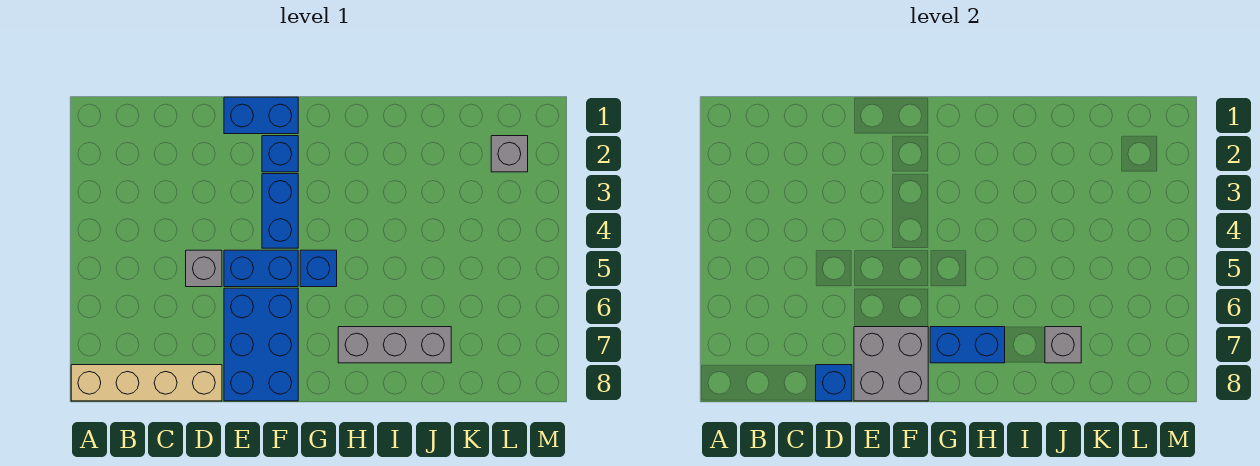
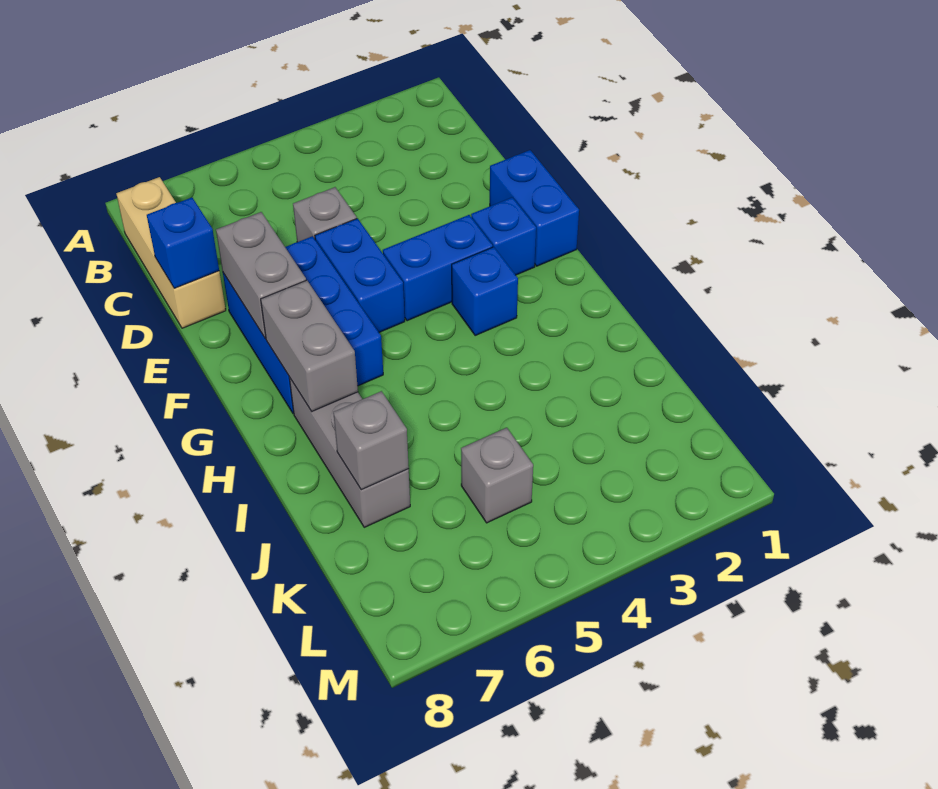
tan 1x4 brick [71,365,222,401] -> tan 1x3 brick [116,177,226,328]
blue 2x3 brick [224,288,298,401] -> blue 2x3 brick turned to [223,236,383,414]
grey 2x2 brick [854,327,928,401] -> grey 1x2 brick [216,212,306,338]
blue 1x1 brick [300,250,337,287] -> blue 1x1 brick moved to [452,247,518,335]
blue 1x2 brick [930,327,1005,363] -> grey 1x2 brick [261,280,358,411]
grey 1x1 brick [491,136,528,172] -> grey 1x1 brick moved to [461,428,533,523]

